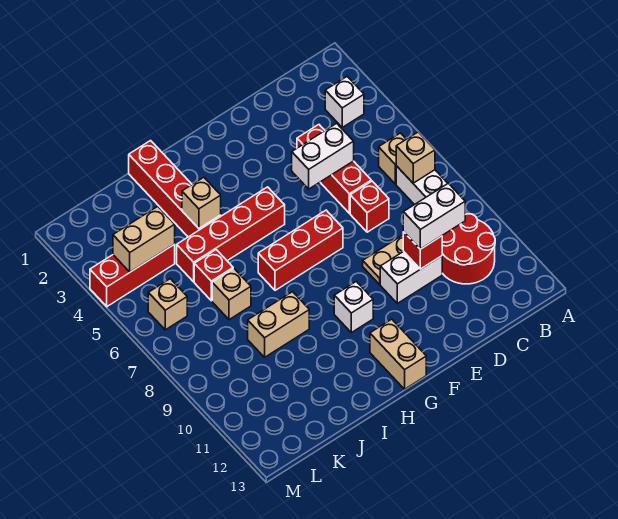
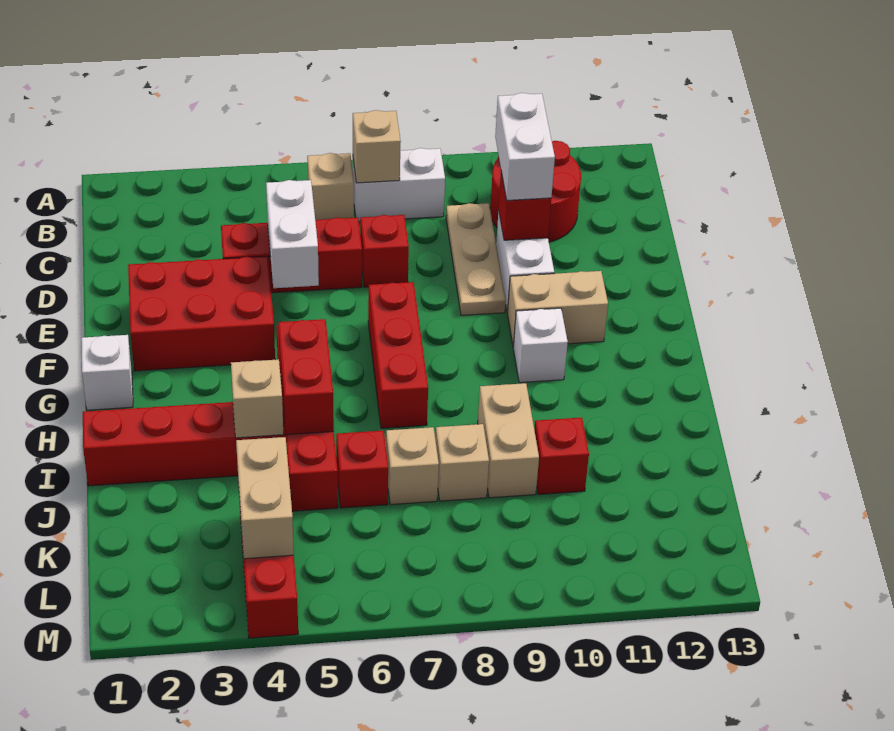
white 1x1 brick [325,76,364,127] -> white 1x1 brick moved to [81,335,133,410]
none -> red 2x3 brick [128,256,275,371]
tan 1x2 brick [370,319,426,389] -> tan 1x2 brick moved to [507,271,608,347]
none -> red 1x2 brick [278,319,334,435]
none -> red 1x1 brick [534,418,589,494]
tan 1x1 brick [148,279,187,330] -> tan 1x1 brick moved to [436,424,489,501]

